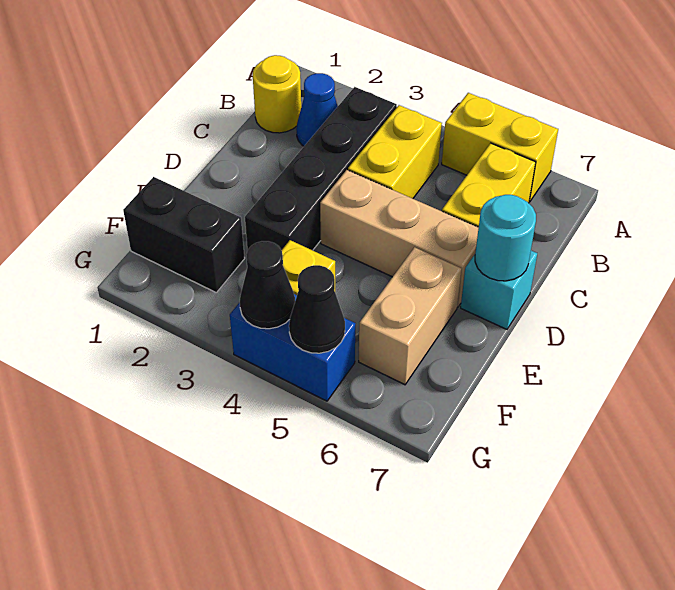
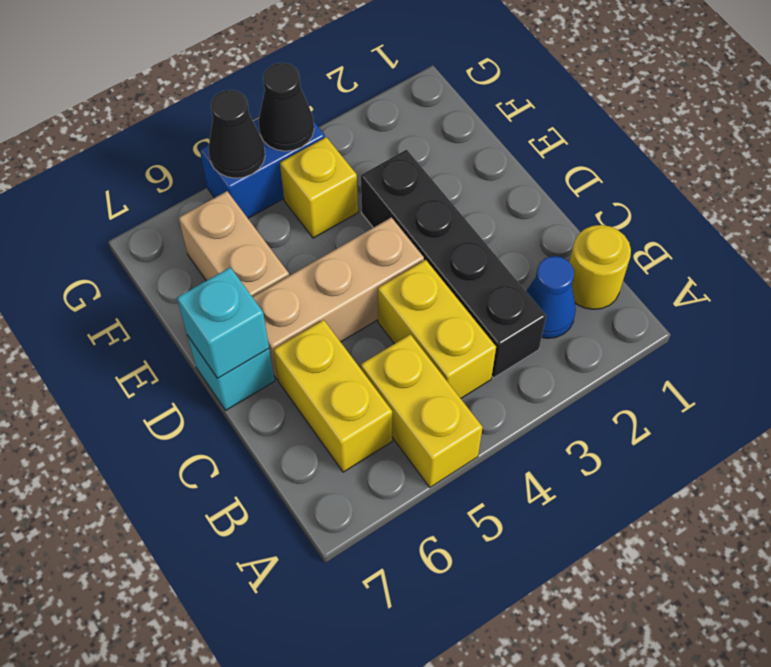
yellow 1x2 brick [442,93,558,202] -> yellow 1x2 brick turned to [361,334,483,487]
cyan 1x1 round brick [475,195,536,281] -> cyan 1x1 brick [177,267,269,378]
black 1x2 brick [123,177,245,292] -> none

